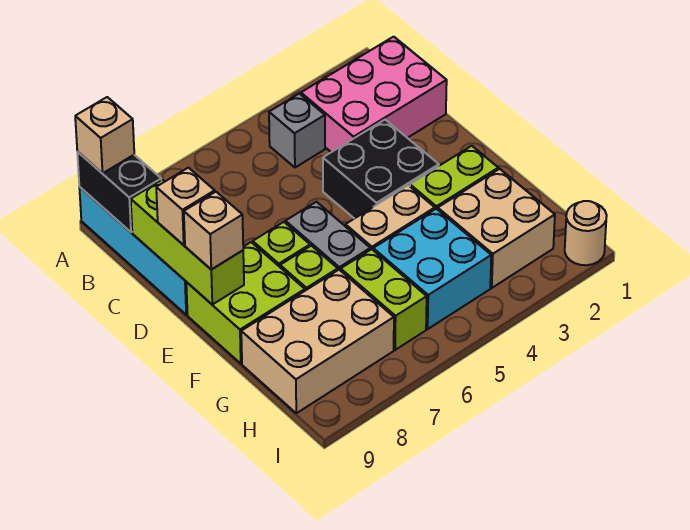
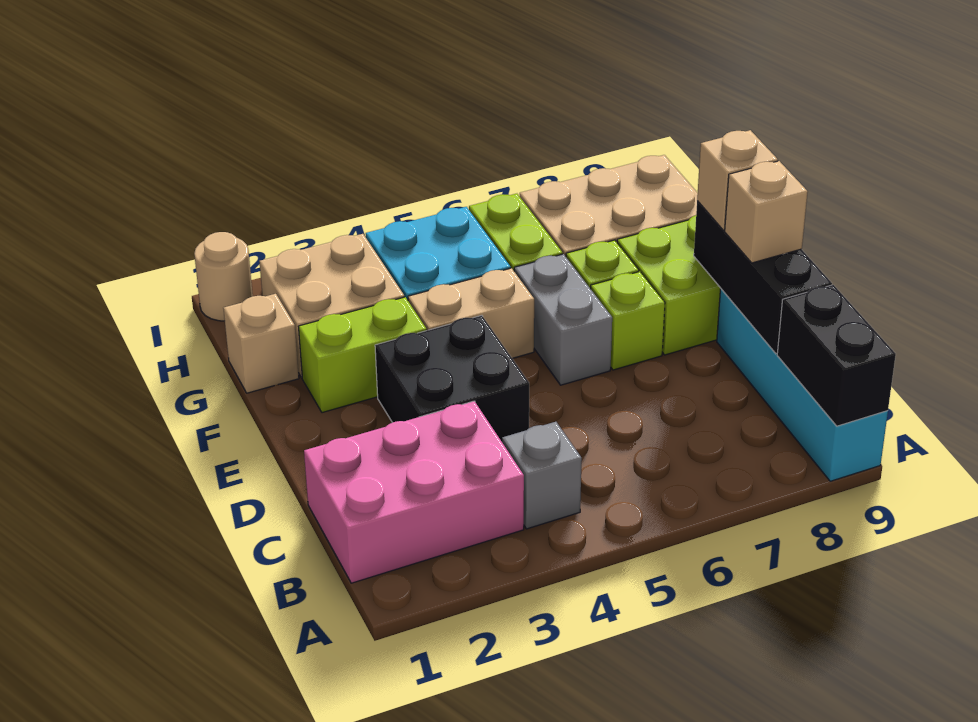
tan 1x1 brick [75,97,134,173] -> tan 1x1 brick moved to [223,294,299,393]
lime 1x3 brick [131,180,244,304] -> black 1x3 brick [694,201,832,354]

